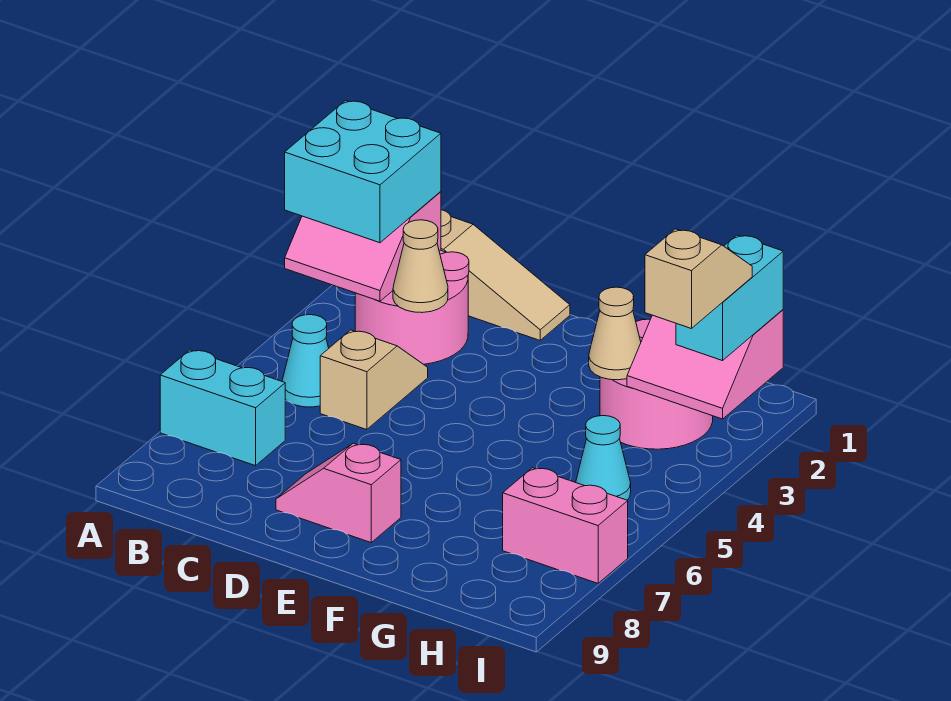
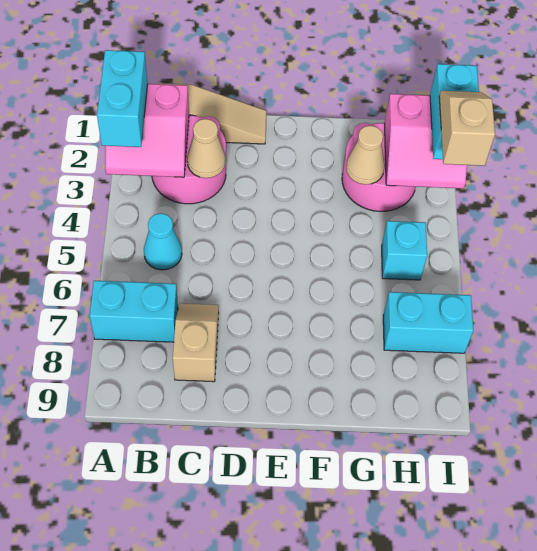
cyan 2x2 brick [285,101,441,243] -> cyan 1x2 brick [97,50,148,147]
tan 1x2 slope [320,330,428,430] -> tan 1x2 slope moved to [173,303,219,382]
pink 1x2 slope [276,443,401,542] -> none
cyan 1x1 cone [576,416,631,500] -> cyan 1x1 brick [382,221,427,280]
pink 1x2 brick [503,468,628,583] -> cyan 1x2 brick [383,292,473,353]

